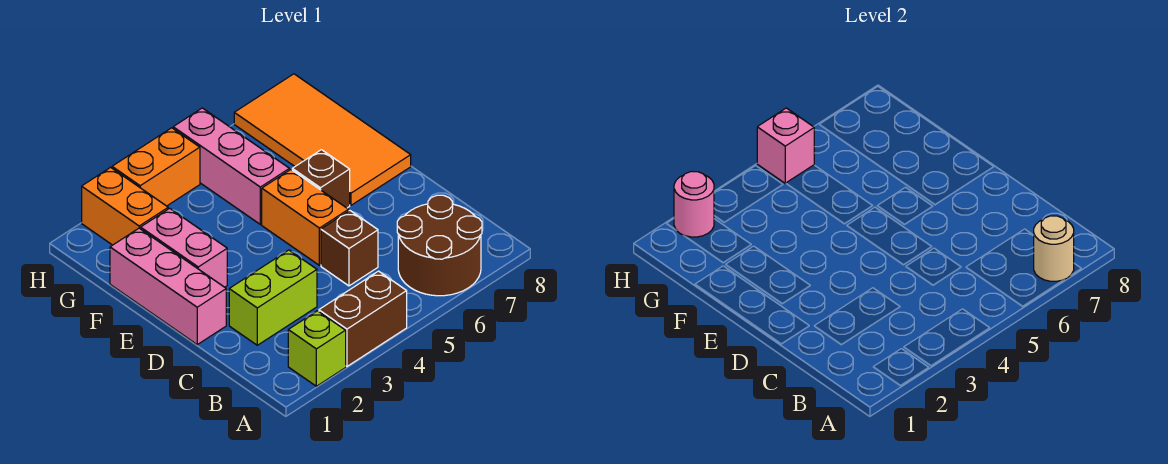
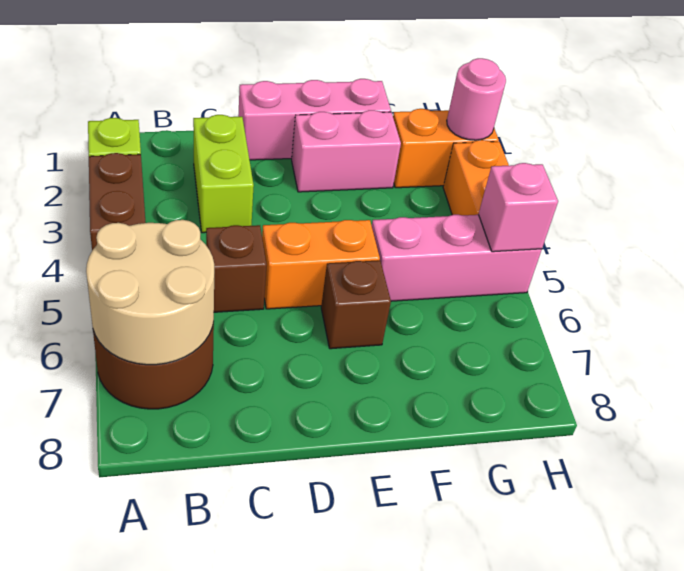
tan 1x1 round brick [1034,216,1074,281] -> tan 2x2 round brick [86,220,214,365]
orange 2x4 tile [234,74,411,205] -> none

